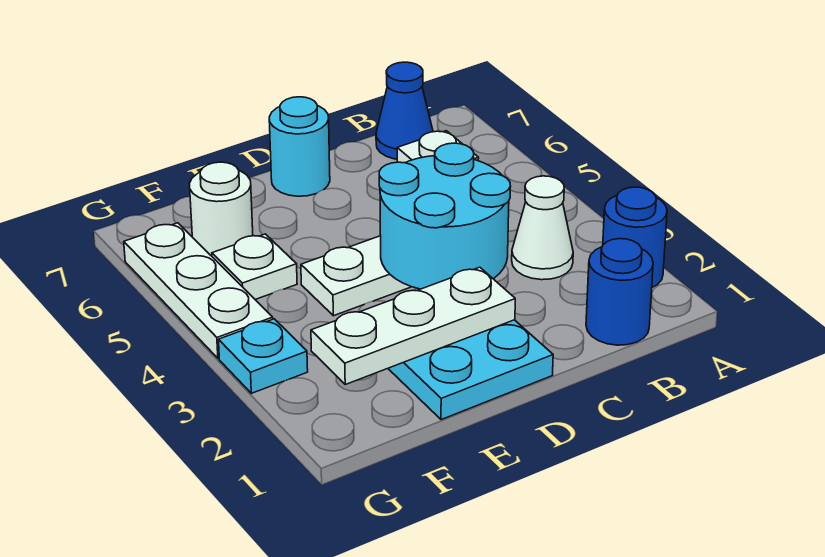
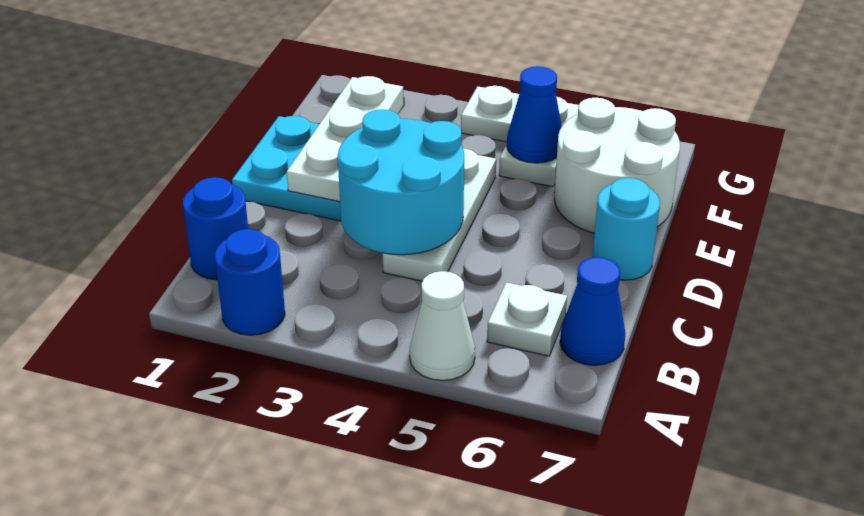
white 1x1 cone [512,176,573,280] -> white 1x1 cone moved to [410,271,475,381]
none -> blue 1x1 cone [507,66,562,163]
white 1x1 round brick [189,162,253,256] -> white 2x2 round brick [554,98,680,233]
cyan 1x1 plate [219,319,308,393] -> none

